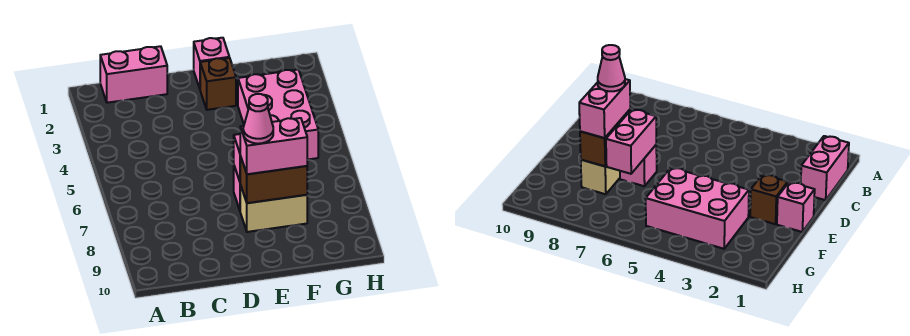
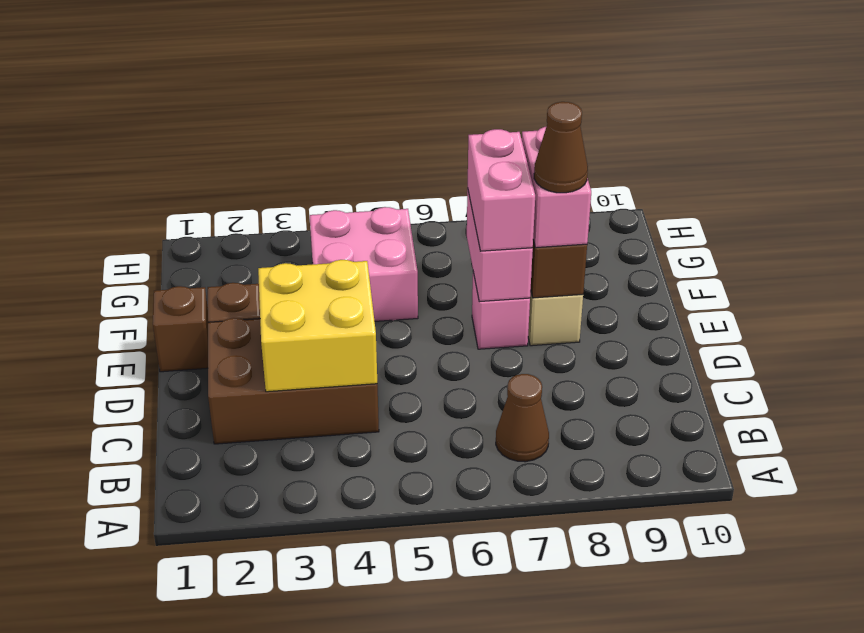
pink 1x2 brick [100,46,167,103] -> pink 1x2 brick moved to [468,129,535,251]
none -> brown 1x1 cone [496,374,549,462]
none -> brown 2x3 brick [208,318,379,444]
none -> yellow 2x2 brick [258,260,377,392]
pink 1x1 brick [194,38,229,88] -> brown 1x1 brick [153,286,208,372]
pink 1x1 cone [243,94,273,144] -> brown 1x1 cone [534,102,588,193]
pink 2x3 brick [238,69,318,160] -> pink 2x2 brick [310,207,418,321]

